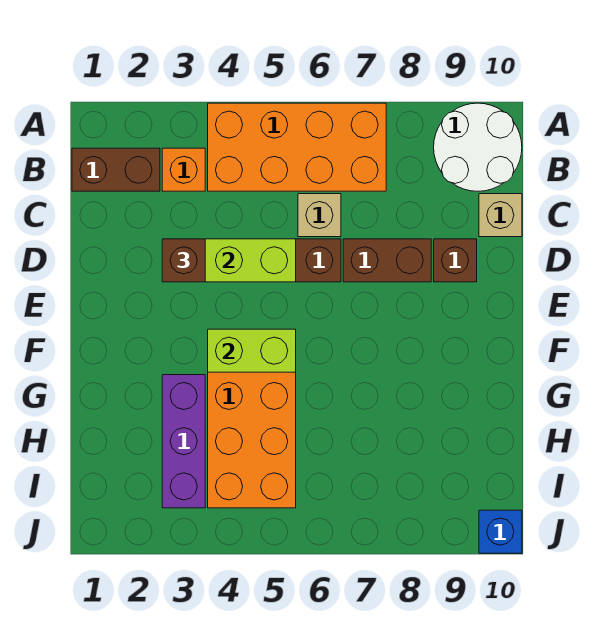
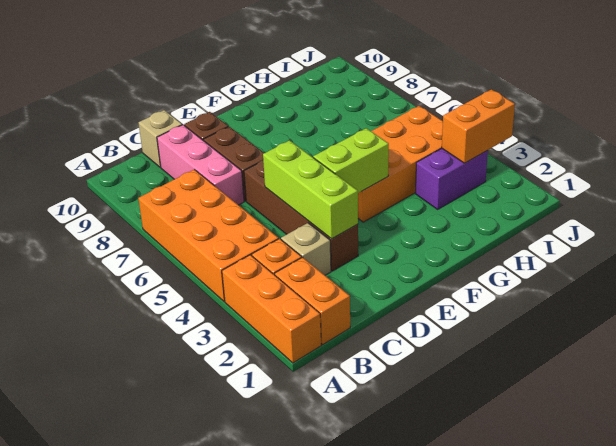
none -> orange 1x3 brick [222,255,321,363]
white 2x2 round brick [434,103,522,191] -> none
brown 1x2 brick [72,148,160,191] -> orange 1x2 brick [275,257,350,344]
tan 1x1 brick [298,194,341,237] -> tan 1x1 brick moved to [281,223,331,275]
none -> pink 1x3 brick [157,125,244,205]
brown 1x1 brick [162,239,205,282] -> none
lime 1x2 brick [208,329,296,372] -> lime 1x2 brick turned to [313,128,389,193]
purple 1x3 brick [162,375,205,508] -> purple 1x2 brick [416,149,488,209]
none -> orange 1x2 brick [442,89,515,163]
blue 1x1 brick [479,510,522,553] -> none

